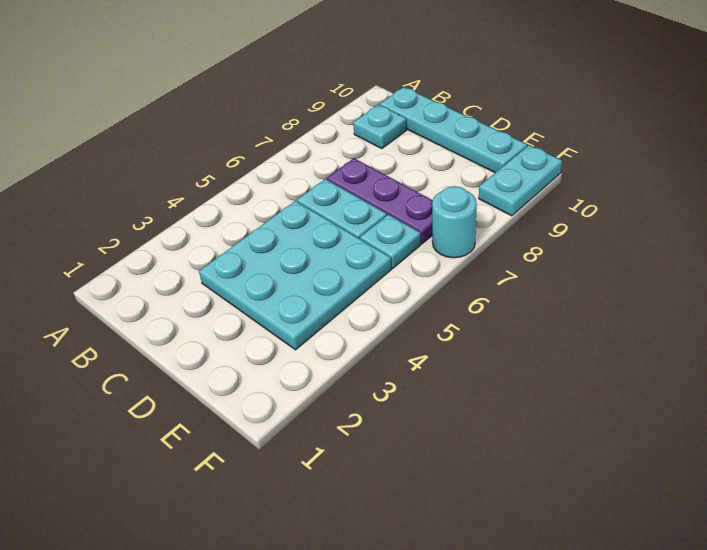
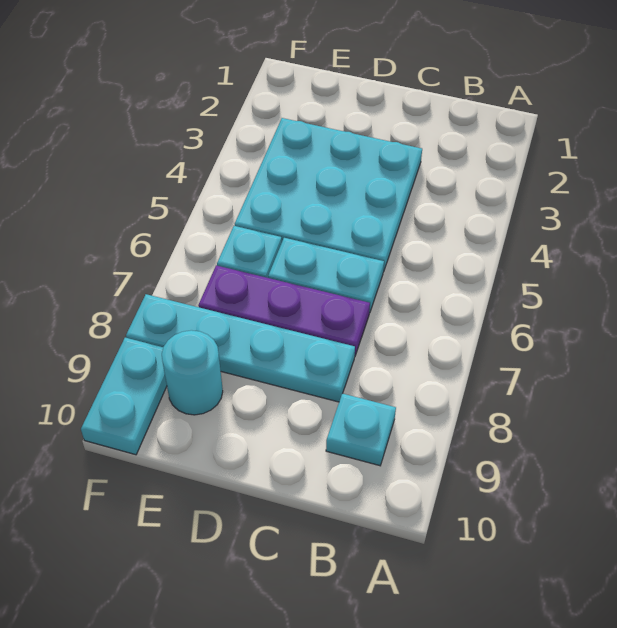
cyan 1x4 plate [380,87,527,173] -> cyan 1x4 plate moved to [126,294,355,402]
cyan 1x1 round brick [432,186,477,258] -> cyan 1x1 round brick moved to [162,330,223,415]

